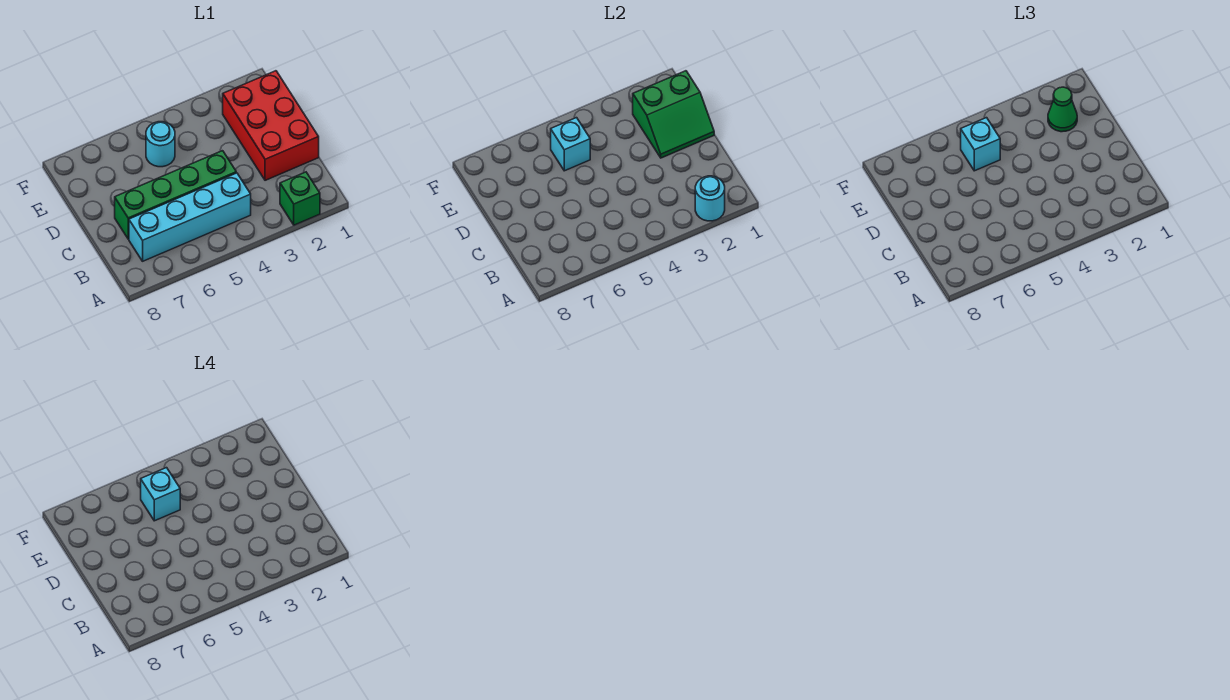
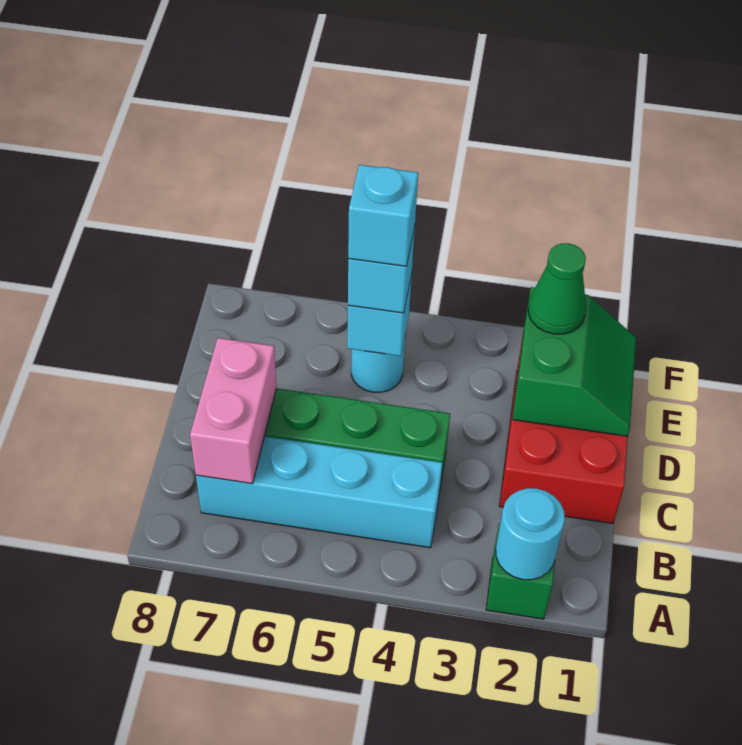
none -> pink 1x2 brick [190,338,276,484]
green 2x2 slope [633,71,714,158] -> green 2x2 slope turned to [512,287,636,436]

